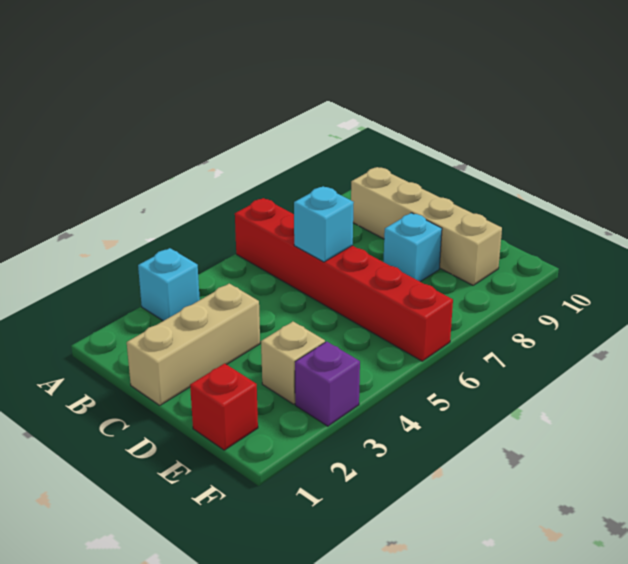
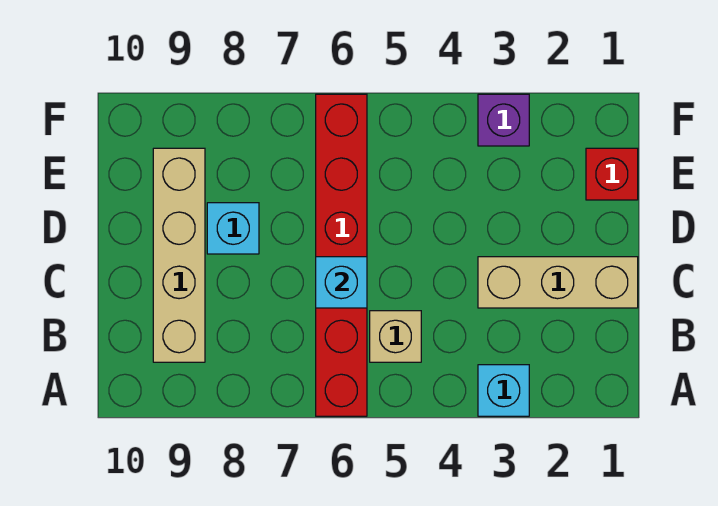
tan 1x1 brick [261,322,325,404] -> tan 1x1 brick moved to [370,311,421,362]

